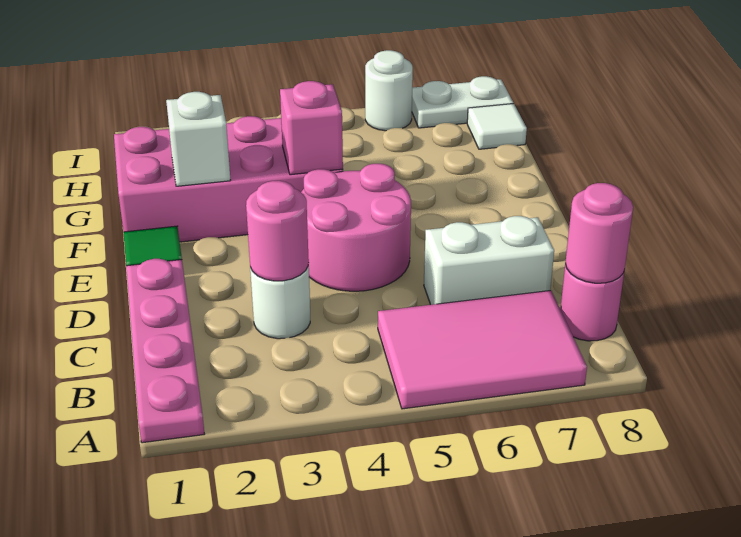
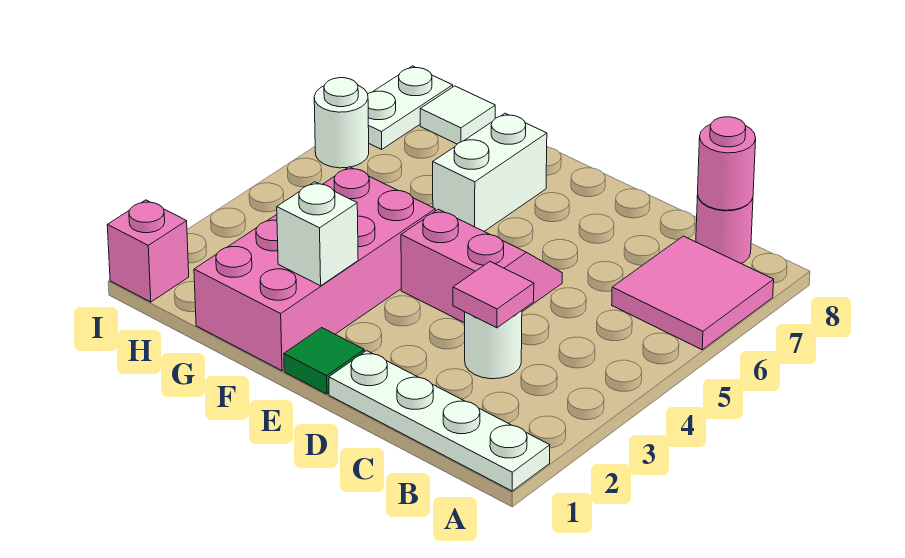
pink 1x4 plate [126,259,204,443] -> white 1x4 plate [329,351,550,491]
pink 2x3 tile [378,290,587,409] -> pink 2x2 tile [612,236,774,350]
pink 1x1 round brick [246,181,309,281] -> pink 1x1 tile [453,262,534,328]
white 1x2 brick [424,216,554,305] -> white 1x2 brick moved to [433,113,547,231]
pink 2x2 round brick [301,164,411,291] -> pink 2x2 slope [401,209,562,323]
pink 1x1 brick [280,81,343,175] -> pink 1x1 brick moved to [107,200,189,302]

